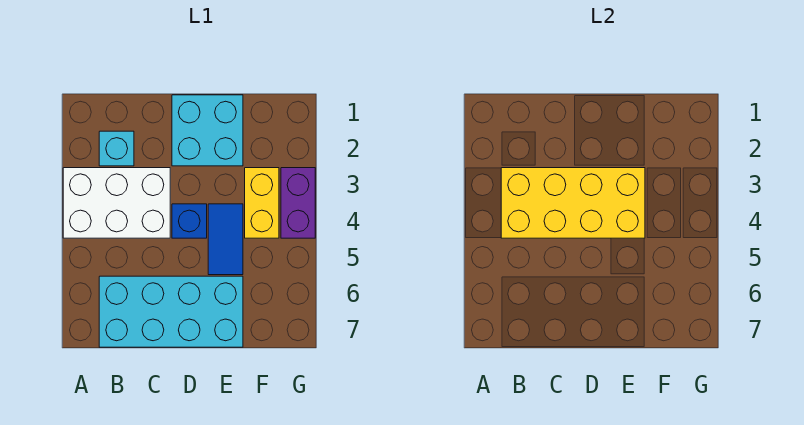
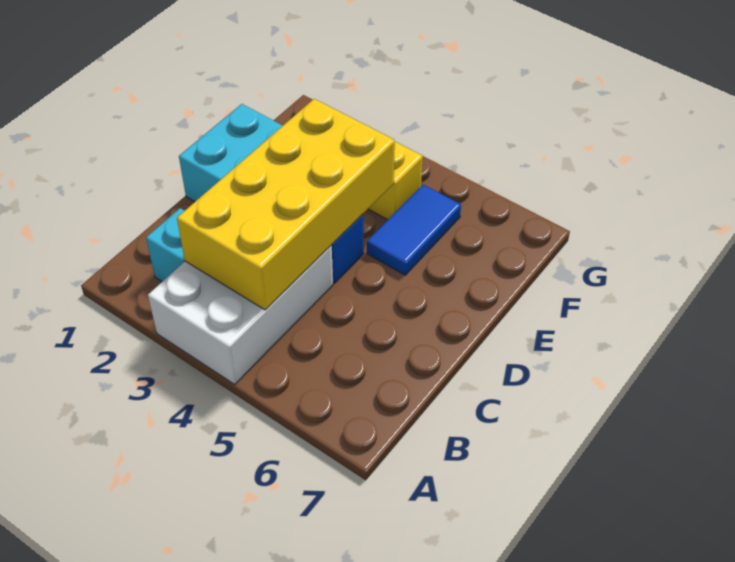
cyan 2x4 brick [99,276,243,347] -> none
blue 1x2 tile [208,204,243,275] -> blue 1x2 tile turned to [367,185,461,275]
purple 1x2 brick [281,168,315,238] -> none

